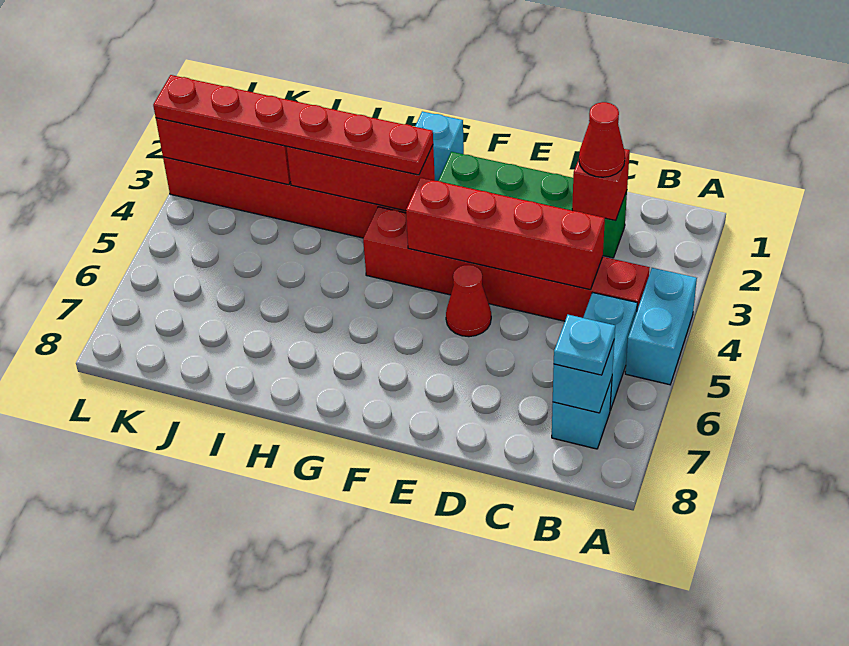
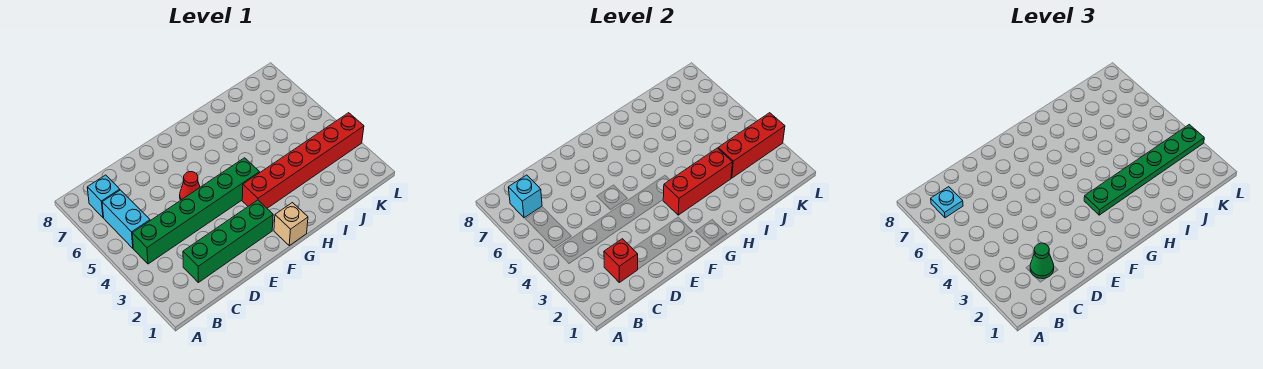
cyan 1x2 brick [625,268,697,385] -> none
red 1x6 brick [363,207,650,321] -> green 1x6 brick [132,158,260,264]
red 1x1 cone [579,102,625,177] -> green 1x1 cone [1030,243,1054,279]
red 1x4 brick [406,178,605,290] -> none
cyan 1x1 brick [415,111,464,181] -> tan 1x1 brick [274,203,308,246]
red 1x6 plate [153,75,433,175] -> green 1x6 plate [1084,125,1204,215]

